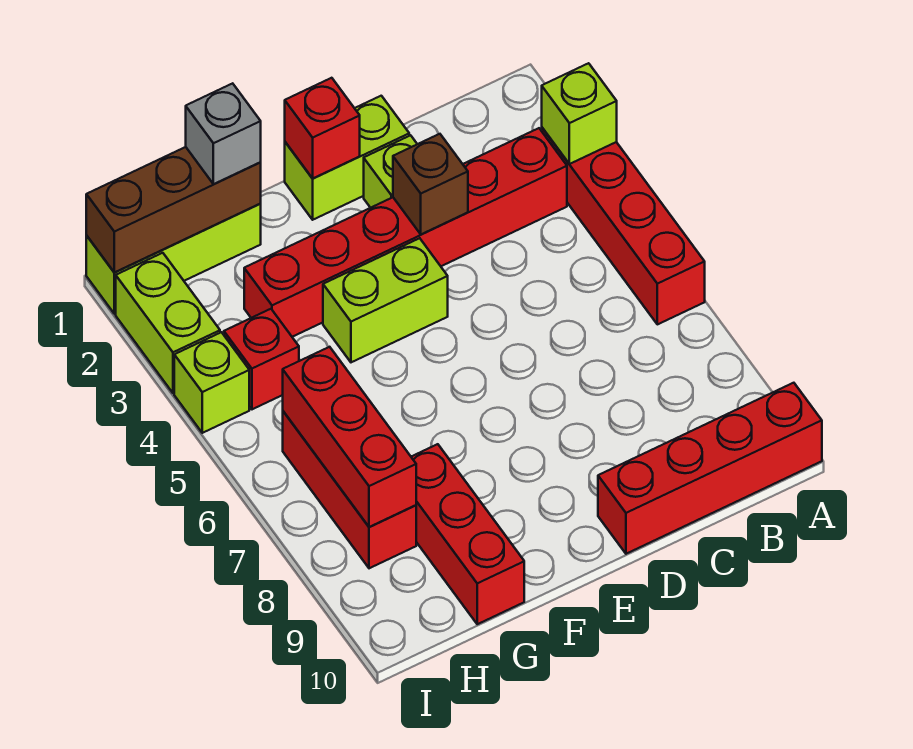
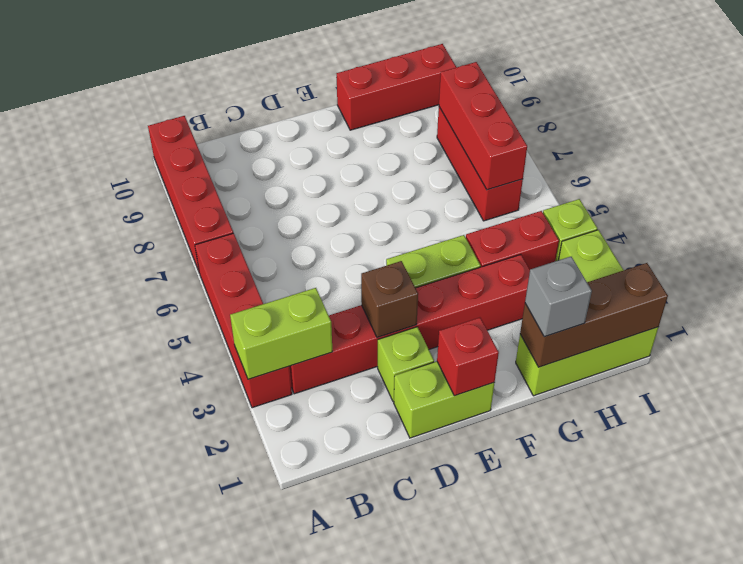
lime 1x1 brick [542,63,617,164] -> lime 1x2 brick [230,288,333,379]
red 1x4 brick [598,383,822,554] -> red 1x4 brick turned to [148,116,233,273]
red 1x3 brick [411,444,524,624] -> red 1x3 brick turned to [337,44,456,130]
red 1x1 brick [224,309,299,409] -> red 1x2 brick [466,211,559,269]

